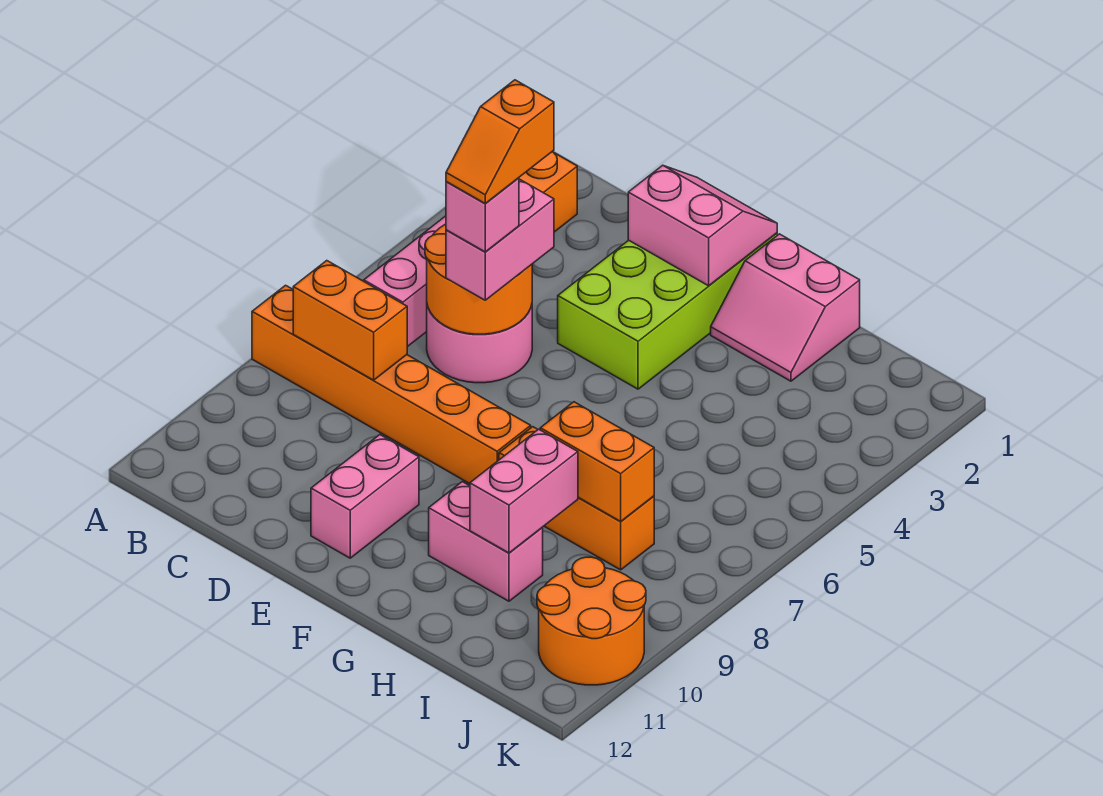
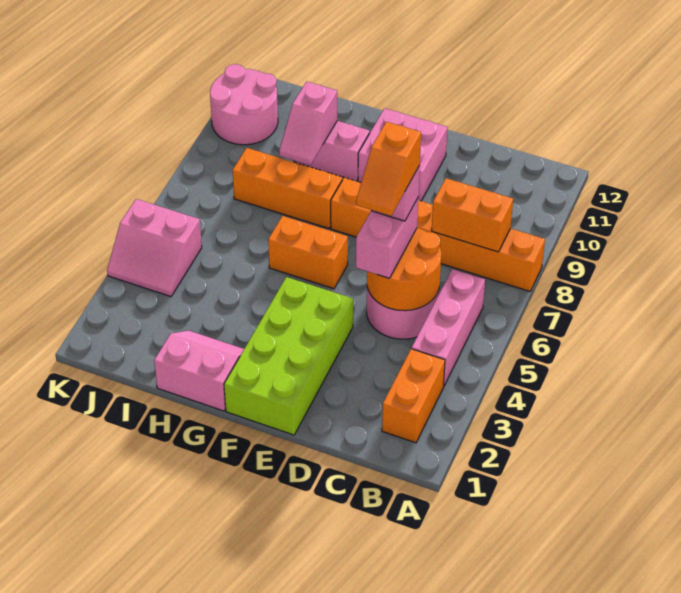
orange 1x2 slope [446,80,554,204] -> orange 1x2 slope turned to [356,122,421,216]
pink 2x2 slope [628,165,777,286] -> pink 2x2 slope moved to [107,199,202,297]
pink 1x2 brick [311,435,419,558] -> pink 2x2 brick [358,108,447,201]
orange 1x2 brick [540,402,654,521] -> orange 1x2 brick moved to [268,216,348,289]
pink 1x2 brick [470,429,578,553] -> pink 1x2 slope [279,82,337,165]
orange 2x2 round brick [537,557,646,685] -> pink 2x2 round brick [210,64,278,145]

